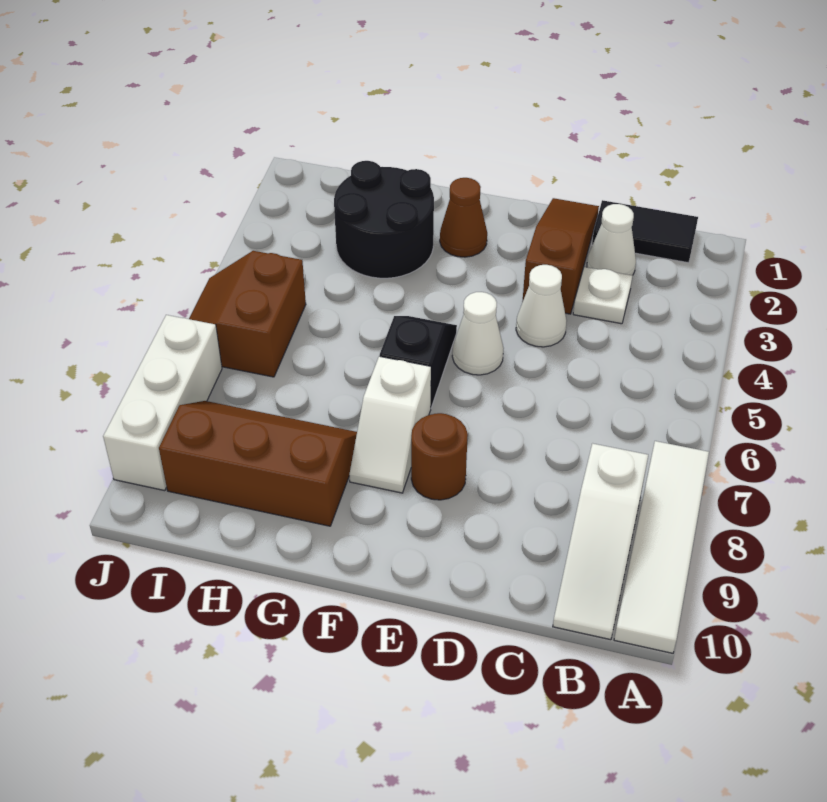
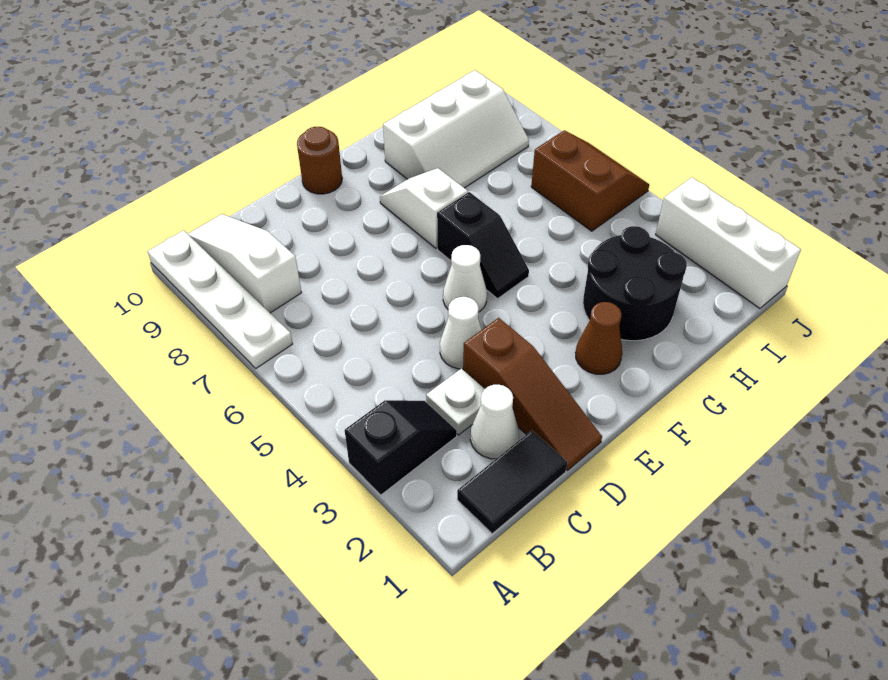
none -> black 1x2 slope [345,400,457,495]
white 1x4 tile [614,441,709,653] -> white 1x4 plate [148,230,293,368]
brown 1x1 round brick [411,413,468,500] -> brown 1x1 round brick moved to [297,127,342,194]
brown 2x3 slope [159,401,357,526] -> white 2x3 slope [383,70,529,188]
white 1x3 brick [103,315,222,491] -> white 1x3 brick moved to [656,177,801,308]

